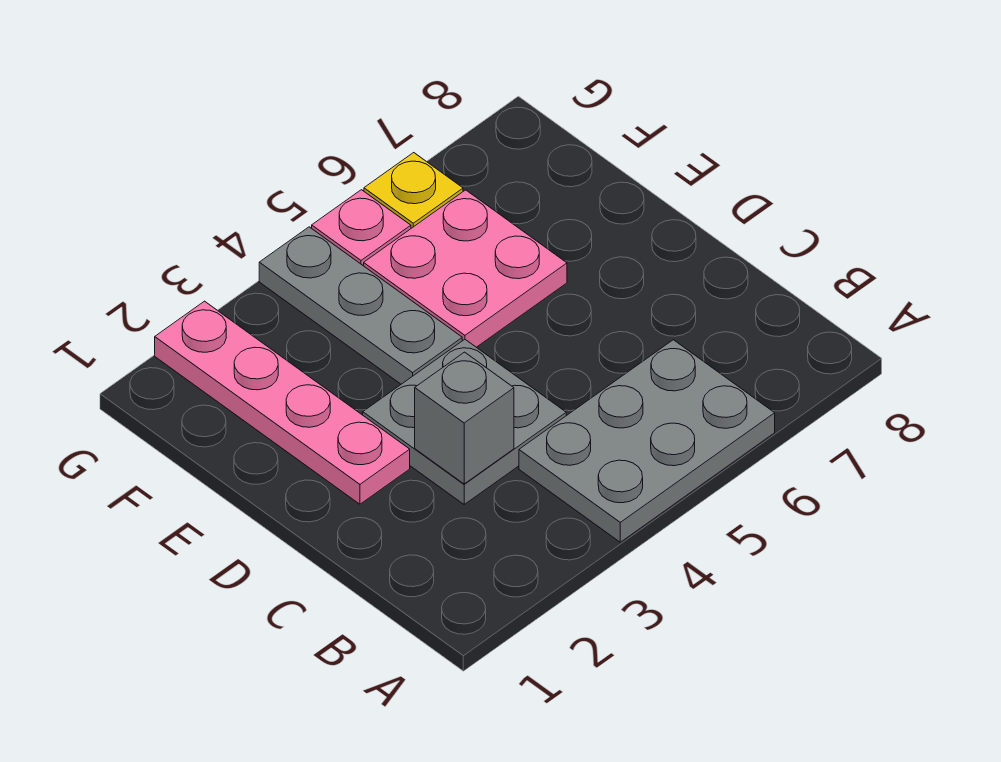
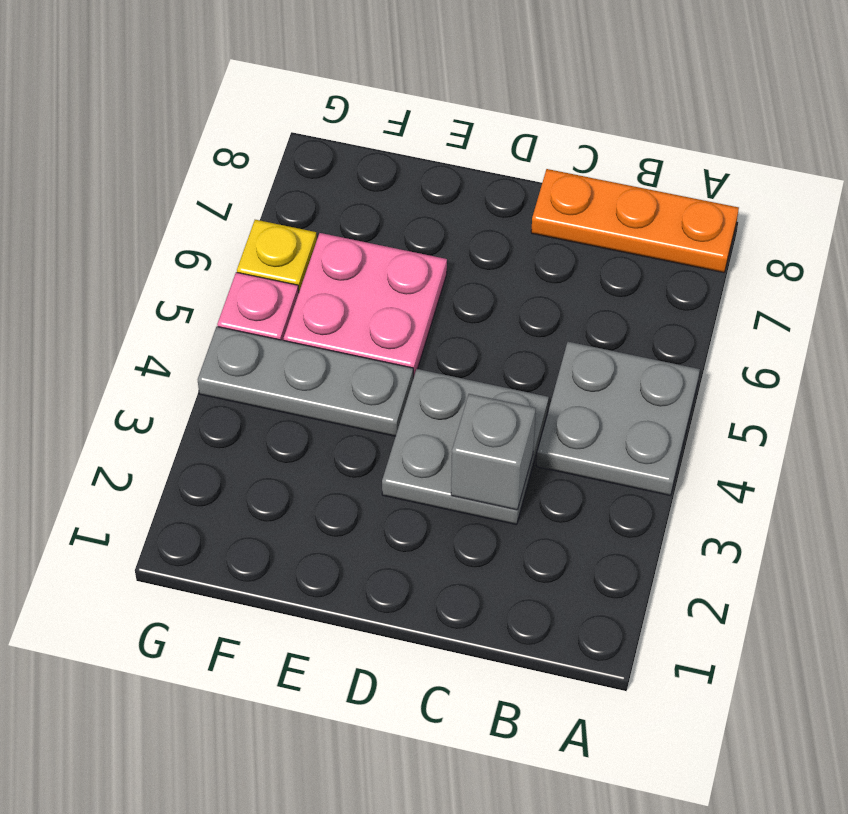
grey 2x3 plate [519,340,775,542] -> grey 2x2 plate [536,342,700,496]
none -> orange 1x3 plate [531,169,739,273]
pink 1x4 plate [155,301,410,504] -> none

